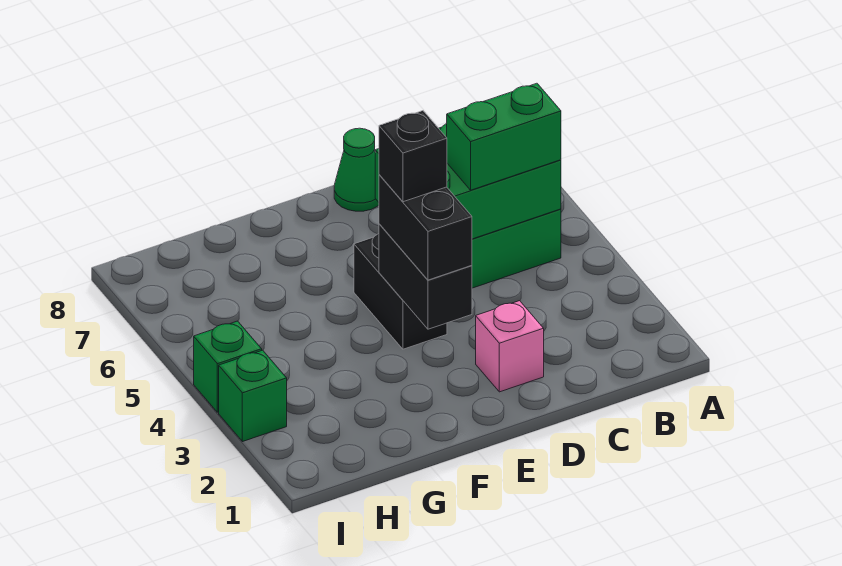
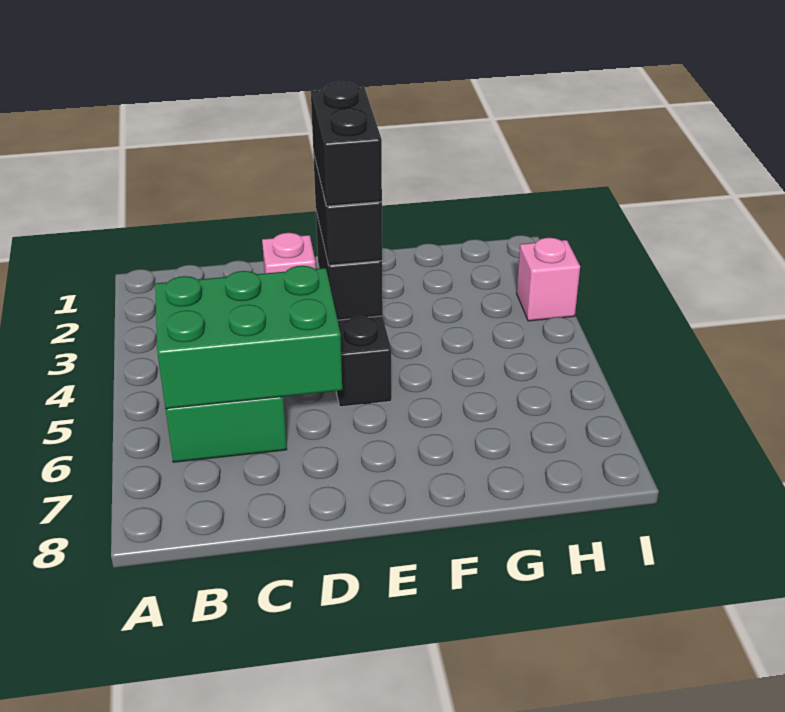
green 1x2 brick [447,83,561,190] -> none
green 1x1 cone [334,128,379,211] -> none
black 1x1 brick [379,111,447,202] -> black 1x2 brick [311,82,382,206]
green 1x1 brick [219,350,287,442] -> pink 1x1 brick [517,238,580,321]
green 1x1 brick [194,321,262,412] -> none

